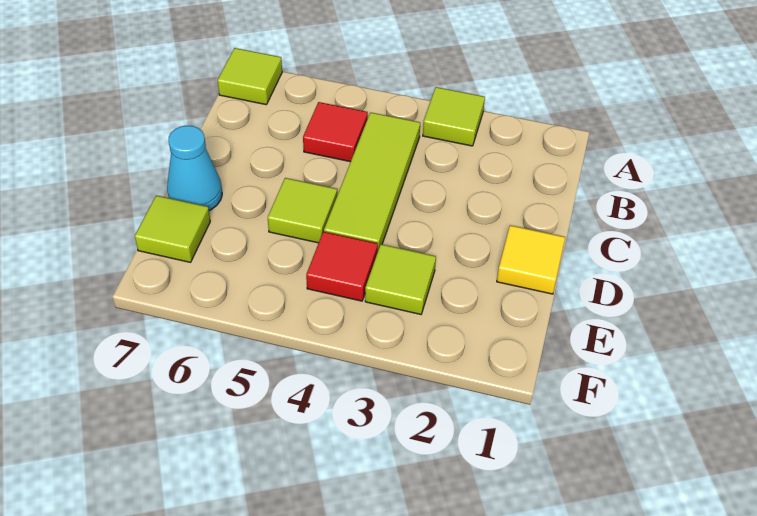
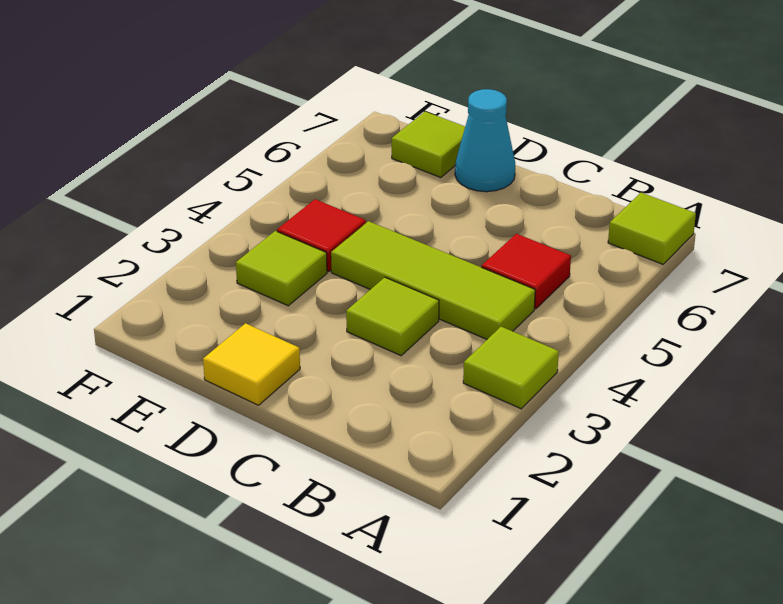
lime 1x1 tile [268,178,337,243] -> lime 1x1 tile moved to [346,277,439,356]

